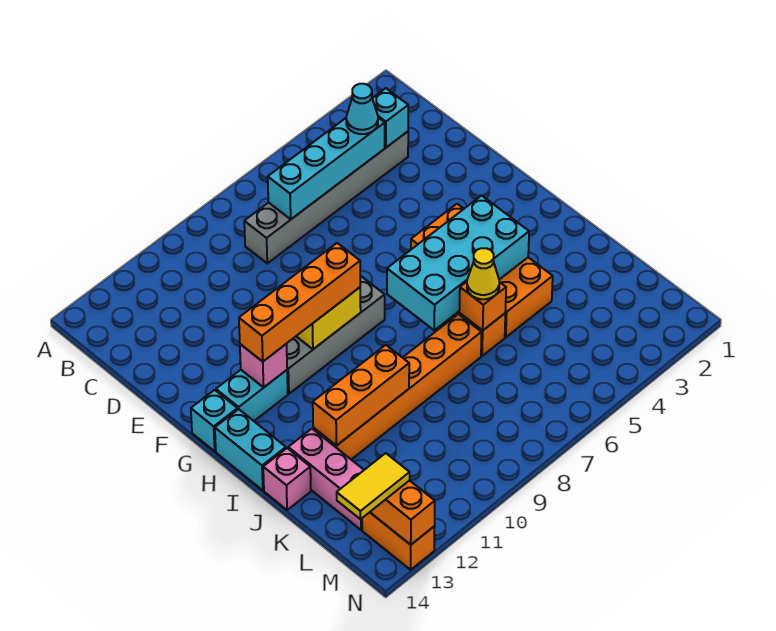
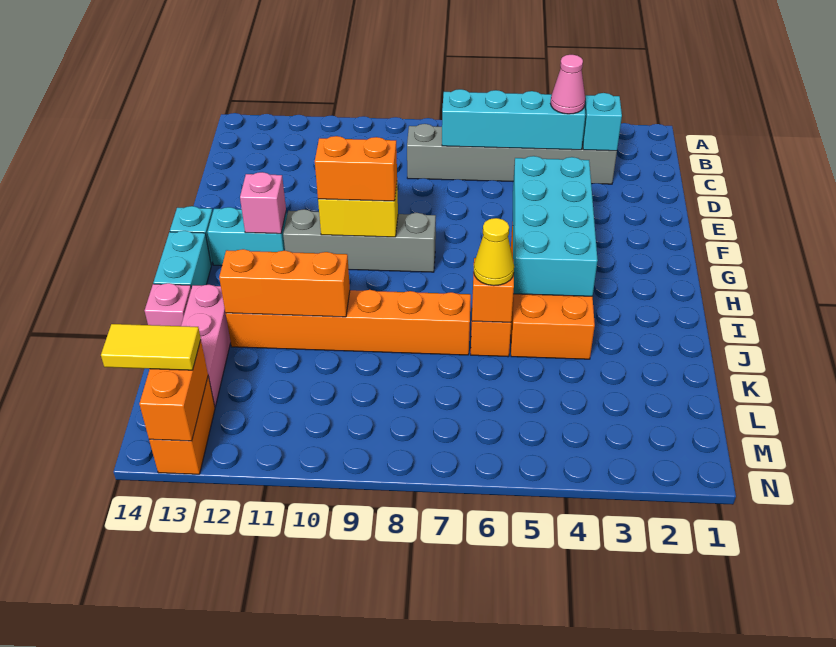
cyan 1x1 cone [346,84,378,134] -> pink 1x1 cone [551,55,585,114]
orange 1x4 brick [239,243,360,362] -> orange 1x2 brick [315,136,397,201]
cyan 2x4 brick [387,196,529,330] -> cyan 2x4 brick turned to [513,156,598,296]

